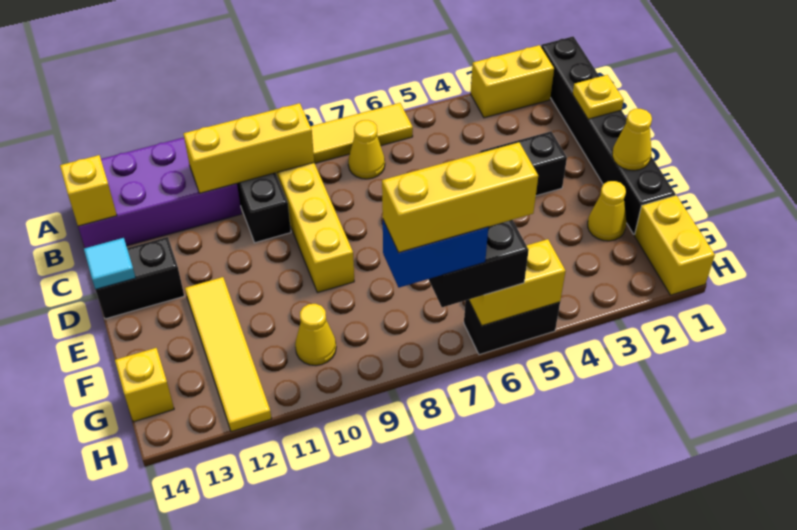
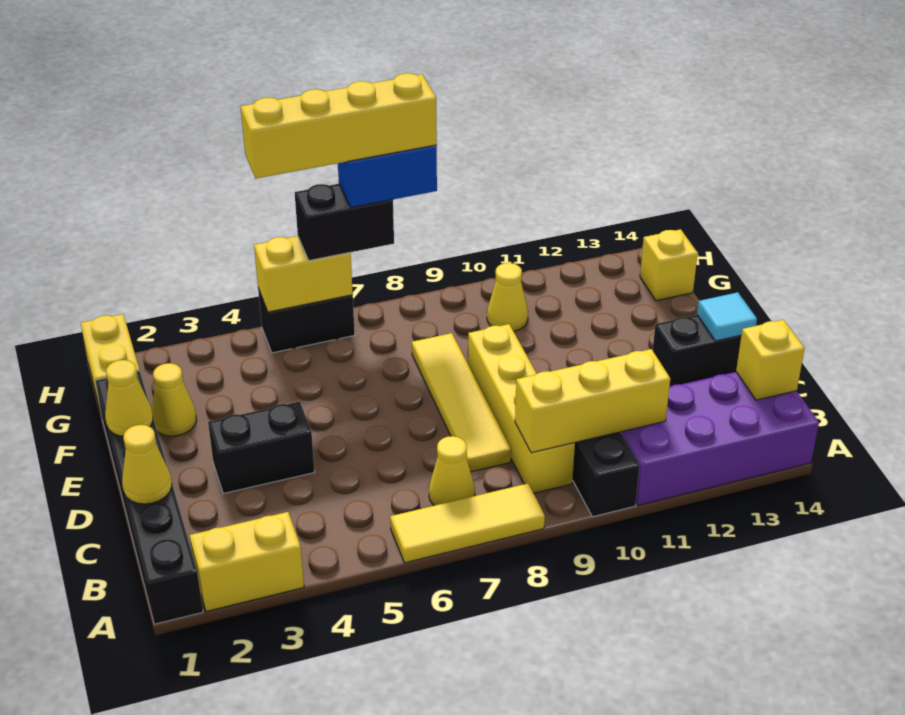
yellow 1x1 plate [573,75,624,119] -> yellow 1x1 cone [122,425,172,504]
yellow 1x4 tile [185,277,272,432] -> yellow 1x4 tile moved to [412,333,511,472]
yellow 1x3 brick [382,142,538,252] -> yellow 1x4 brick [240,73,437,178]

